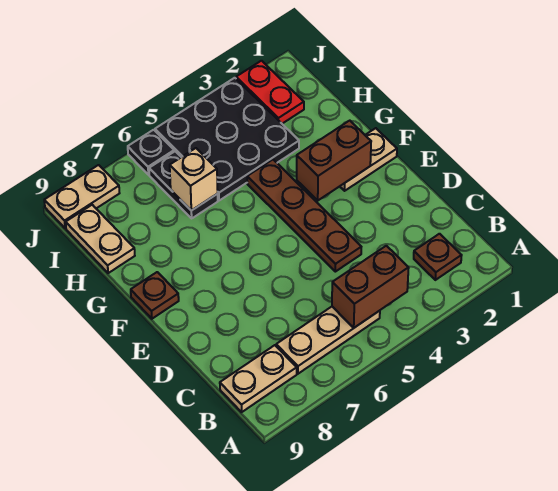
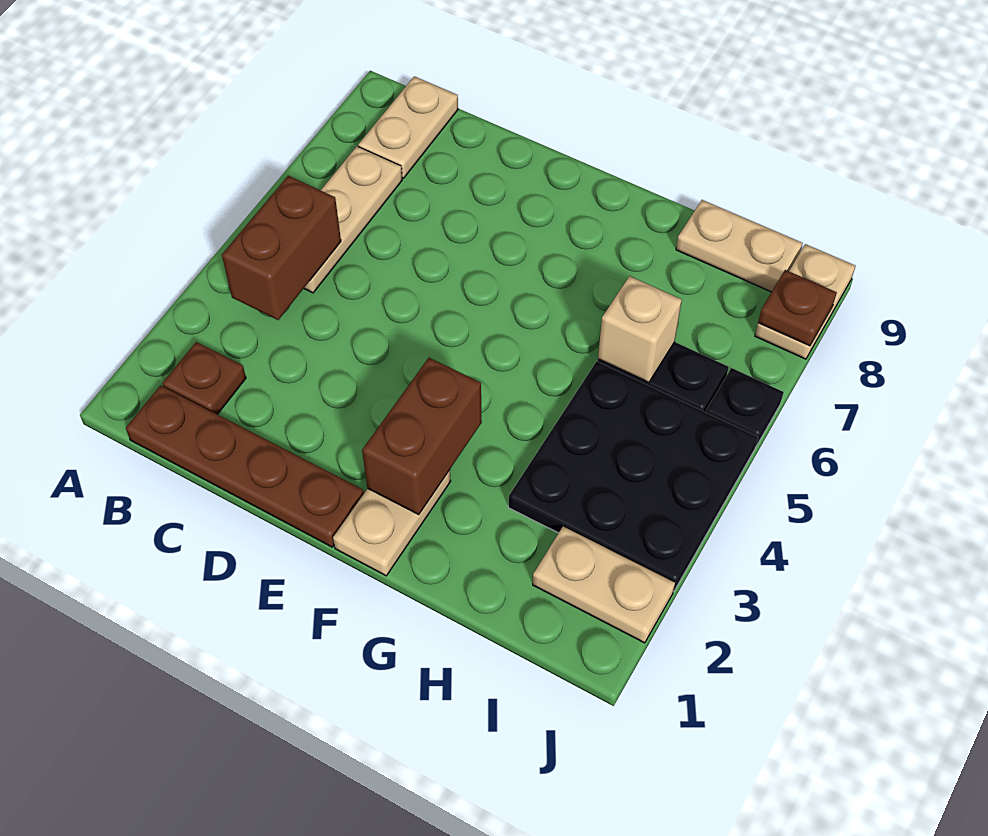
brown 1x4 plate [247,160,361,272] -> brown 1x4 plate moved to [126,385,364,547]
brown 1x1 plate [131,272,179,319] -> brown 1x1 plate moved to [758,270,837,346]
red 1x2 plate [236,61,304,124] -> tan 1x2 plate [533,527,675,643]

